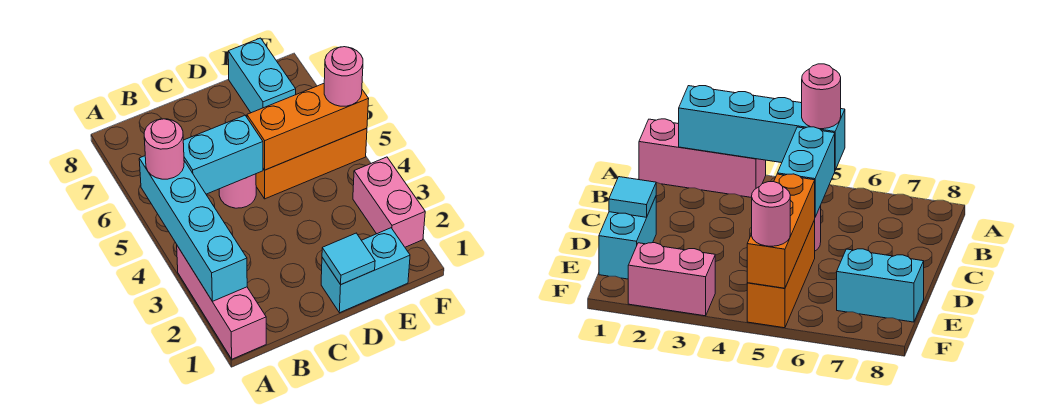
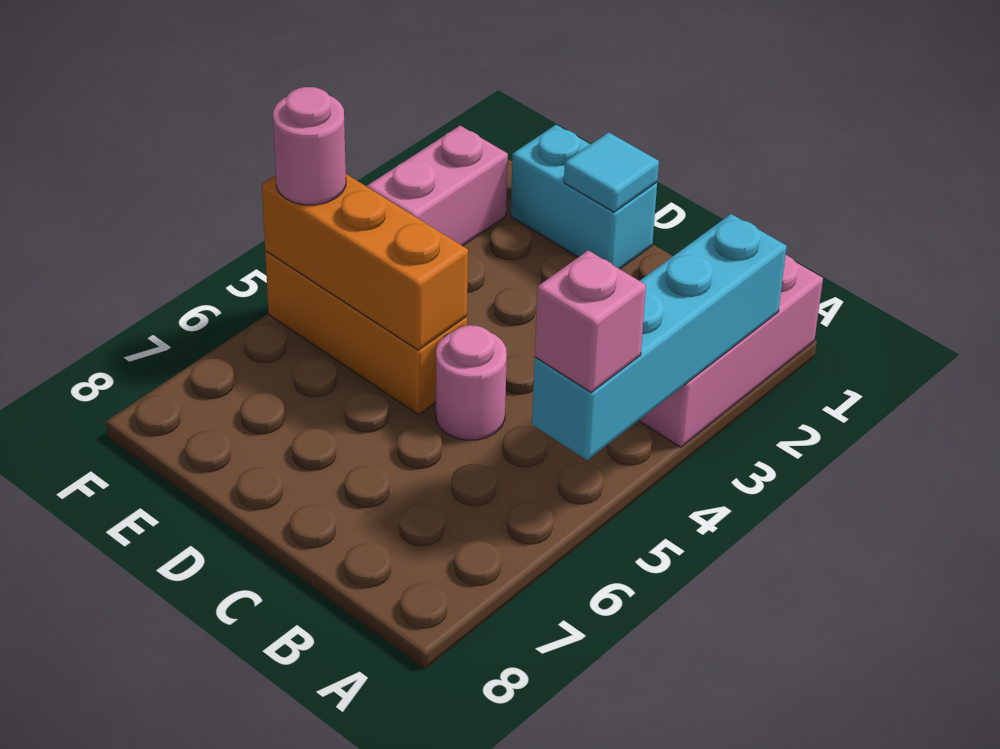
pink 1x1 round brick [144,119,184,179] -> pink 1x1 brick [535,250,646,392]
cyan 1x2 brick [183,115,263,194] -> none
cyan 1x2 brick [228,38,296,113] -> none

